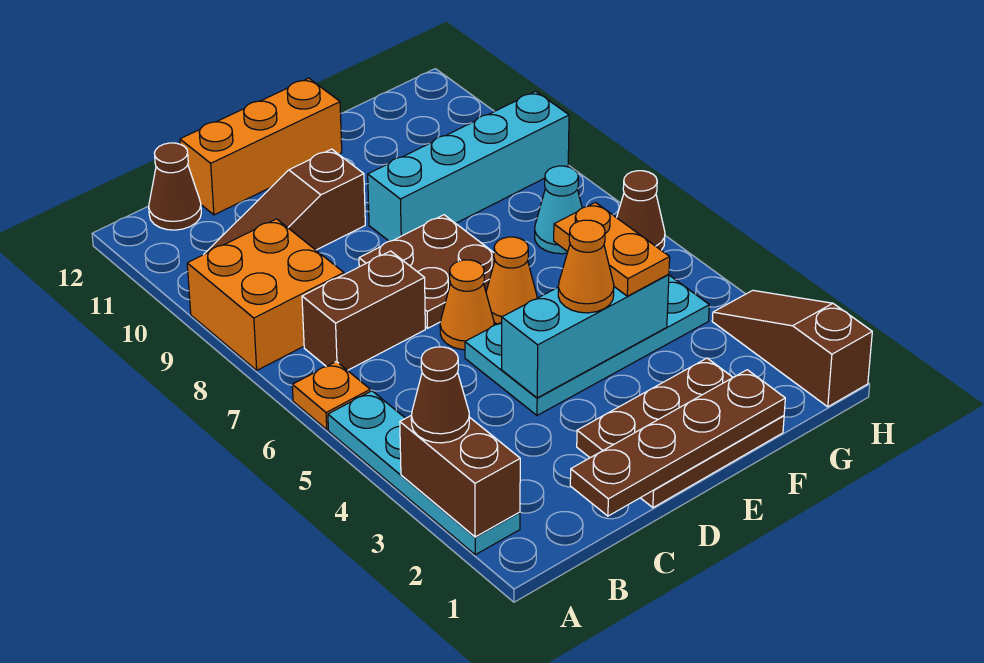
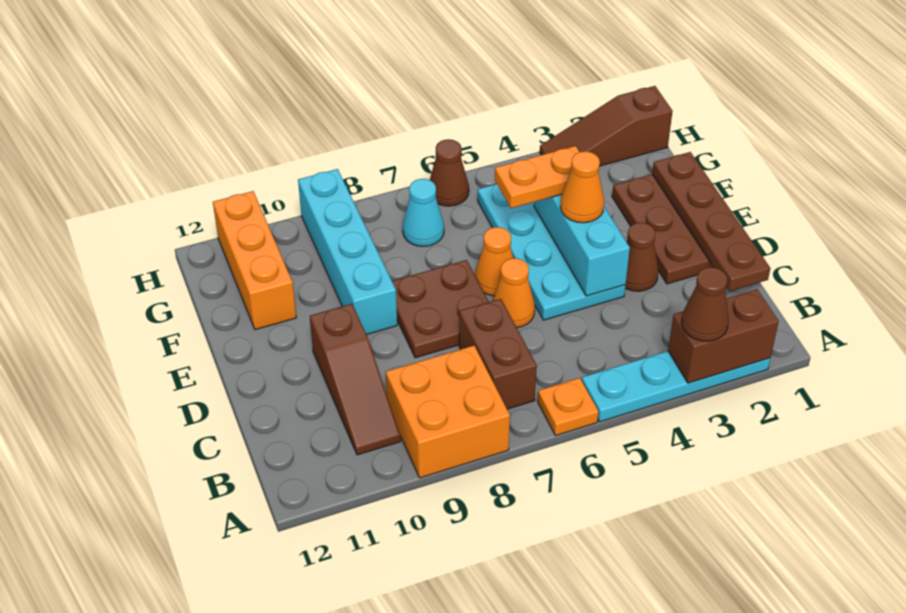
brown 1x1 cone [149,143,201,230] -> brown 1x1 cone moved to [625,223,658,291]
orange 1x3 brick [180,78,342,215] -> orange 1x3 brick moved to [213,191,296,330]

